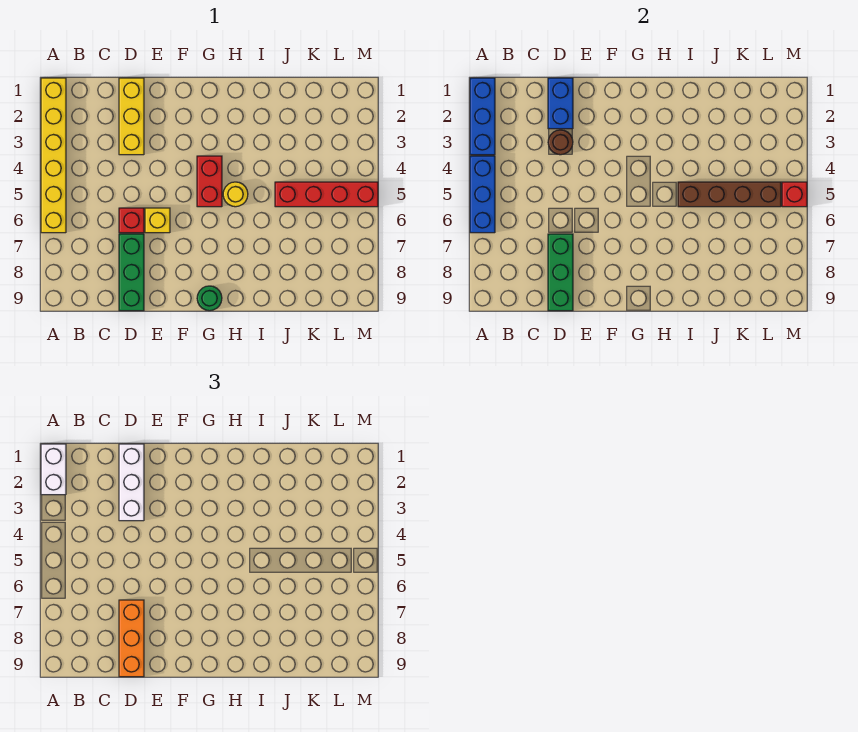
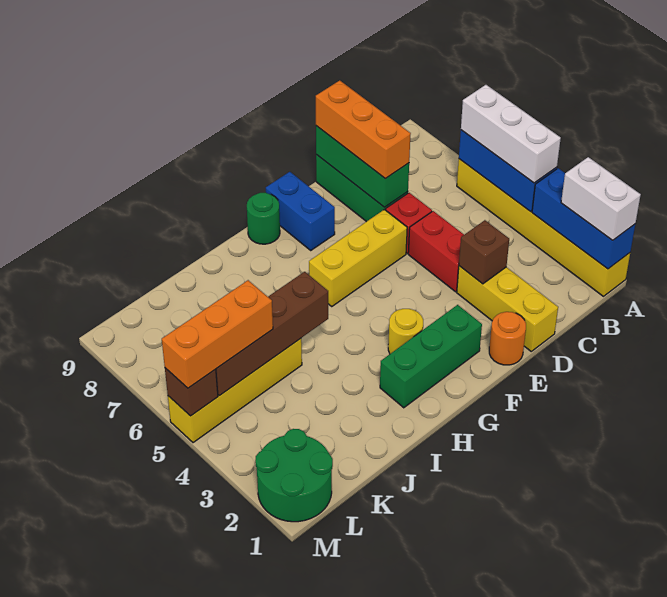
blue 1x2 brick [548,78,573,129] -> blue 1x2 brick moved to [266,172,335,250]
white 1x3 brick [119,444,144,521] -> white 1x3 brick moved to [461,85,561,183]
brown 1x1 round brick [548,130,573,155] -> brown 1x1 brick [459,220,509,284]
none -> orange 1x1 round brick [489,312,526,365]
yellow 1x1 brick [145,208,170,233] -> yellow 1x3 brick [309,209,407,306]
none -> green 1x3 brick [380,305,482,408]
red 1x2 brick [197,156,222,207] -> red 1x2 brick moved to [408,211,464,292]
yellow 1x1 round brick [223,182,248,207] -> yellow 1x1 round brick moved to [388,309,423,354]
red 1x4 brick [275,182,378,207] -> yellow 1x4 brick [168,339,302,443]
none -> orange 1x3 brick [162,280,273,388]
none -> green 2x2 round brick [255,429,333,522]
red 1x1 brick [782,182,807,207] -> brown 1x1 brick [165,368,218,416]

